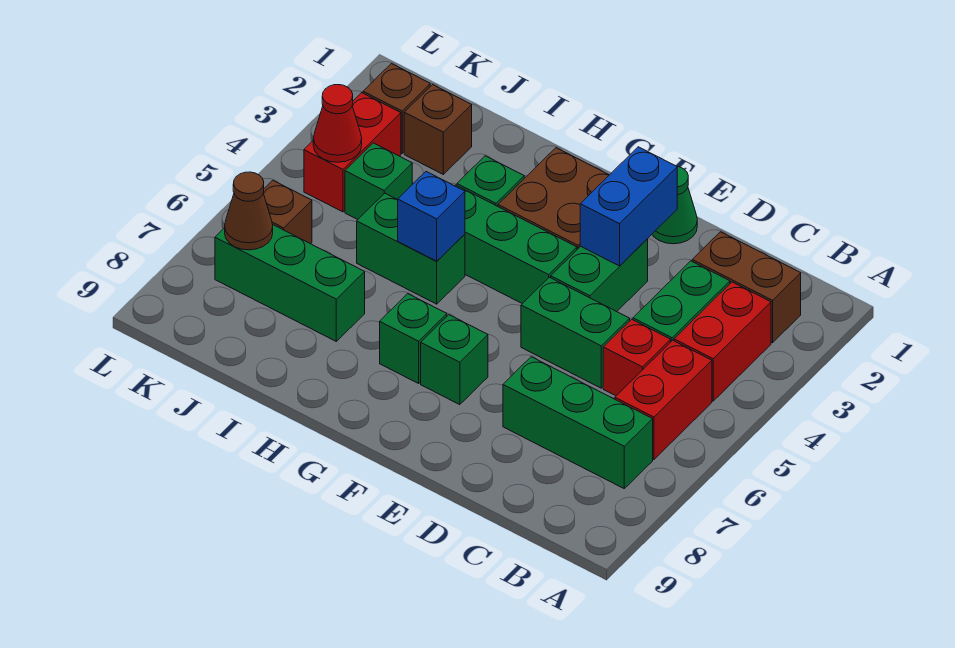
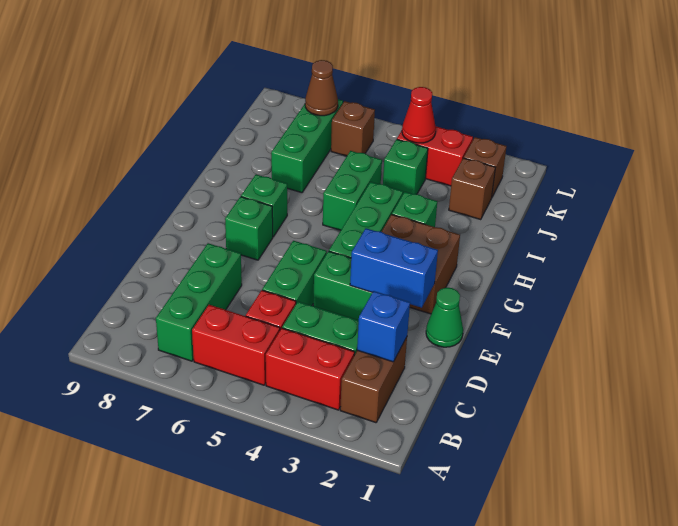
blue 1x1 brick [398,172,465,261] -> blue 1x1 brick moved to [357,291,410,362]

